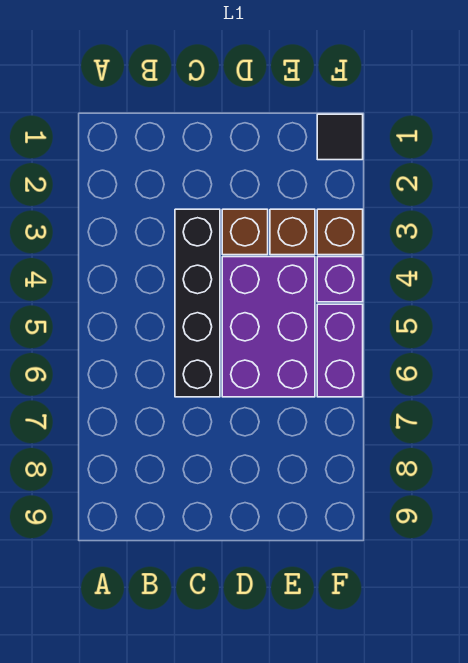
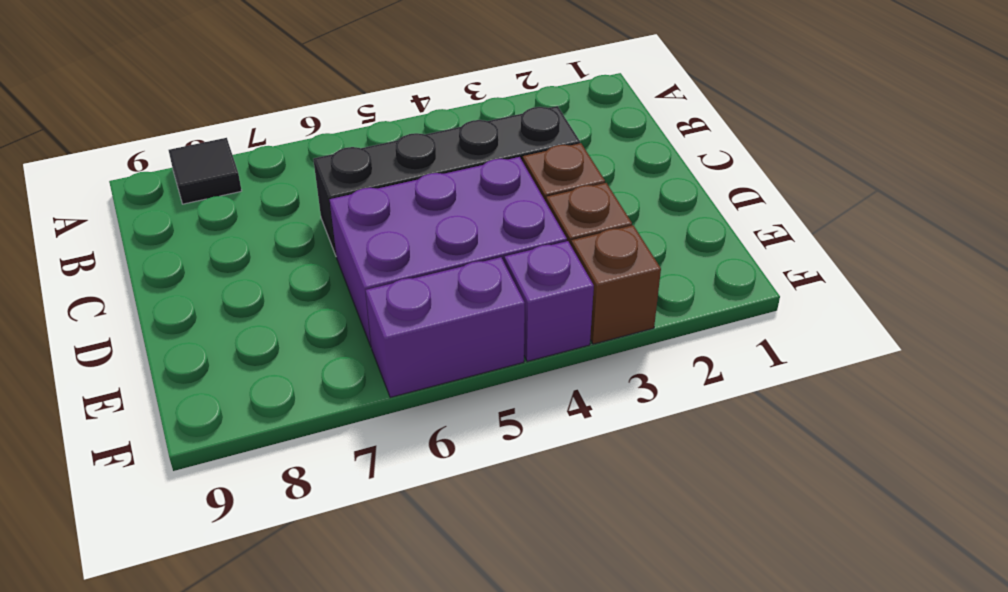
black 1x1 tile [317,114,363,160] -> black 1x1 tile moved to [169,138,242,204]

